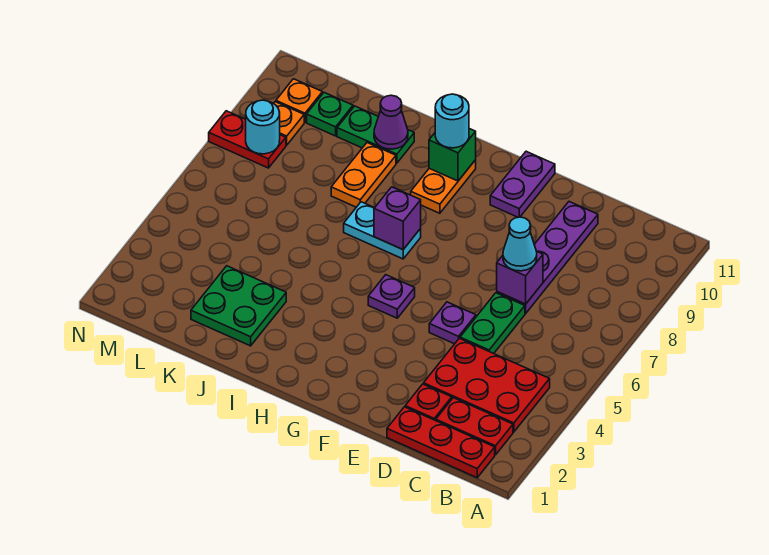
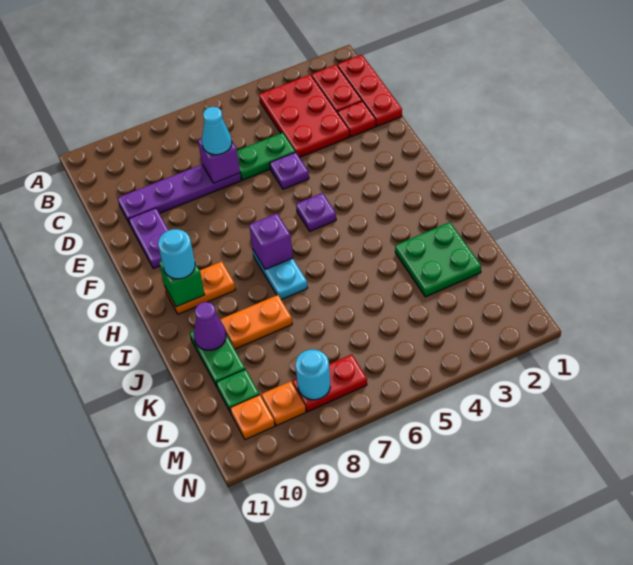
purple 1x2 plate [490,151,555,217] -> purple 1x2 plate turned to [129,208,169,269]
red 1x2 plate [209,111,286,168] -> red 1x2 plate turned to [293,354,367,412]

